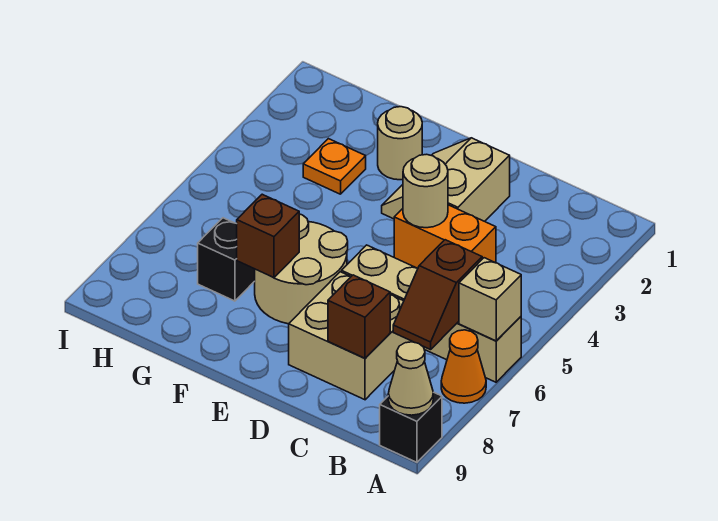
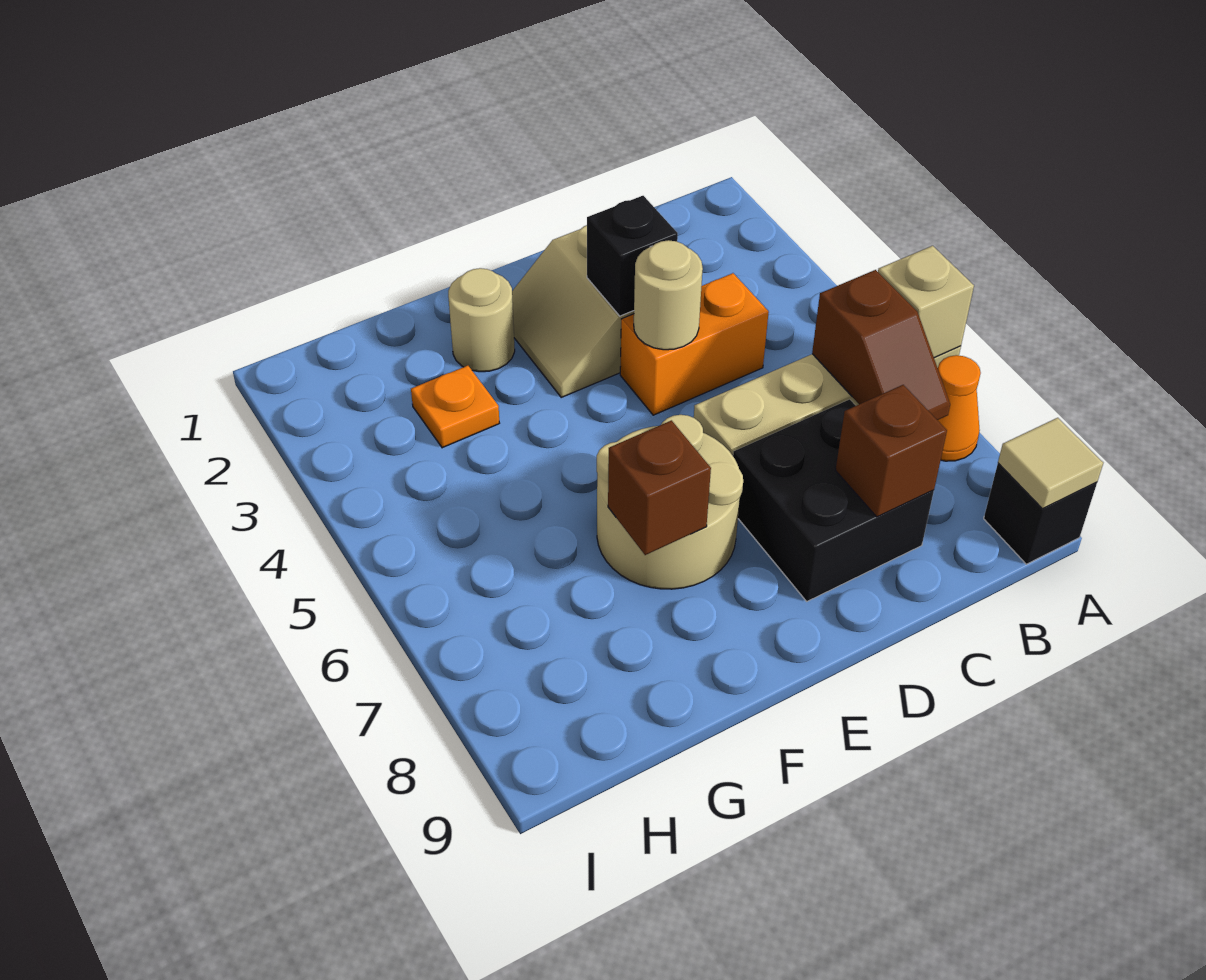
tan 1x1 cone [388,342,433,415] -> tan 1x1 tile [998,418,1103,509]
tan 2x2 brick [289,272,413,400] -> black 2x2 brick [733,399,934,601]
black 1x1 brick [198,218,255,301] -> black 1x1 brick moved to [587,196,678,316]

